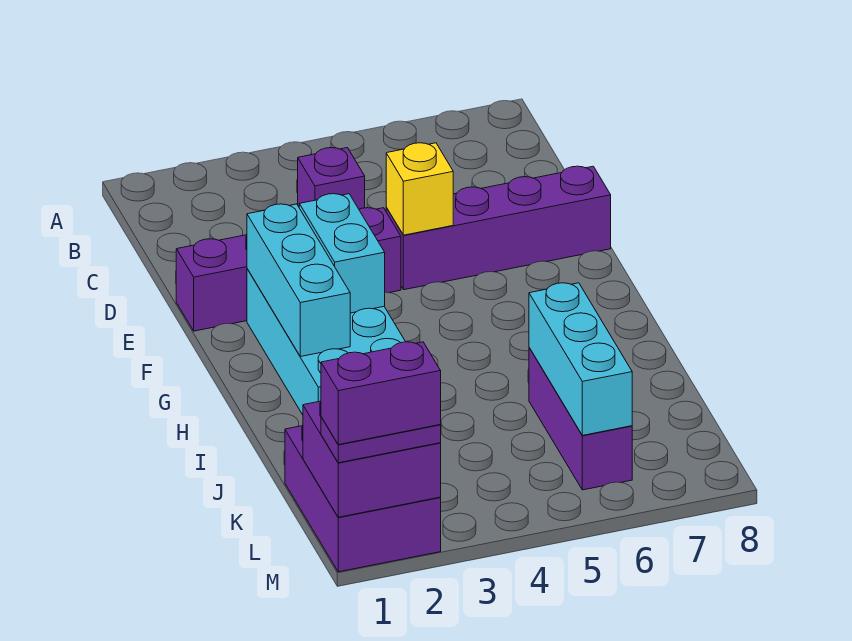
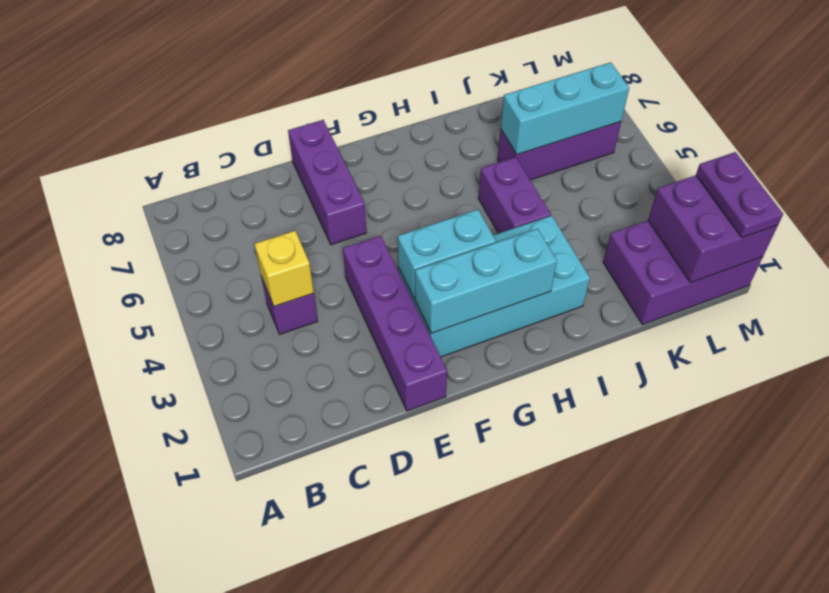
purple 1x4 brick [386,166,611,290] -> purple 1x3 brick [288,120,367,245]
yellow 1x1 brick [386,143,453,235] -> yellow 1x1 brick moved to [255,231,314,306]
purple 1x2 brick [321,342,441,445] -> purple 1x2 brick moved to [478,157,551,233]

